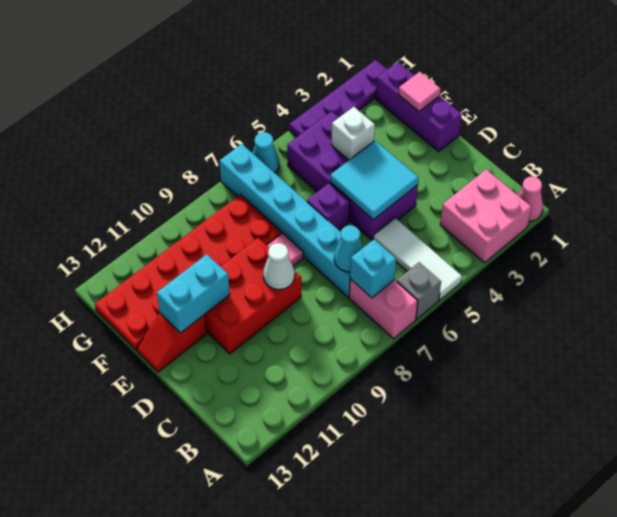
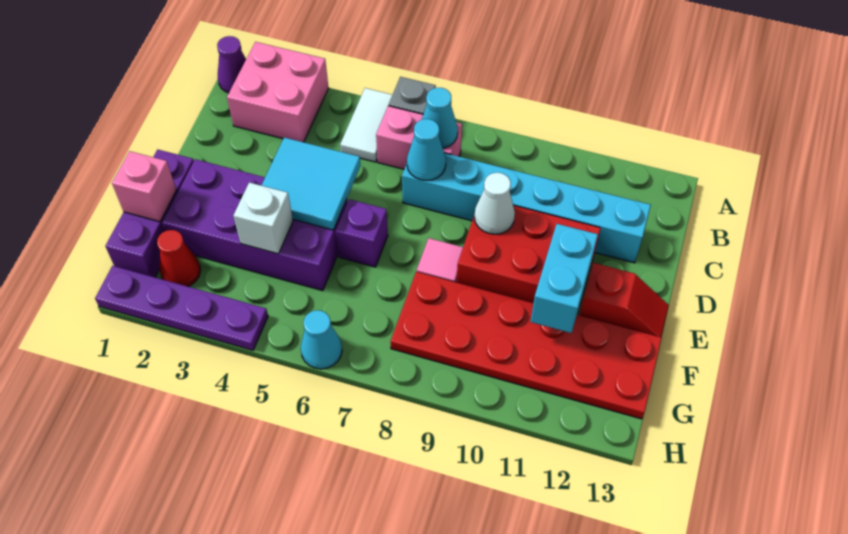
pink 1x1 cone [518,177,543,221] -> purple 1x1 cone [217,36,246,93]
white 1x3 tile [373,218,462,300] -> white 1x2 tile [340,88,392,162]
pink 1x2 brick [349,279,418,339] -> pink 1x2 brick turned to [376,106,462,169]
cyan 1x1 brick [350,239,396,298] -> cyan 1x1 cone [422,88,458,148]
cyan 1x6 brick [220,144,350,297] -> cyan 1x6 brick turned to [402,153,651,263]
purple 2x4 brick [287,111,418,240] -> purple 2x4 brick turned to [162,159,347,291]
cyan 1x2 brick [157,254,230,333] -> cyan 1x2 brick turned to [530,224,598,333]
pink 1x1 tile [398,72,441,111] -> pink 1x1 brick [112,151,176,222]
none -> red 1x1 cone [157,230,201,286]

